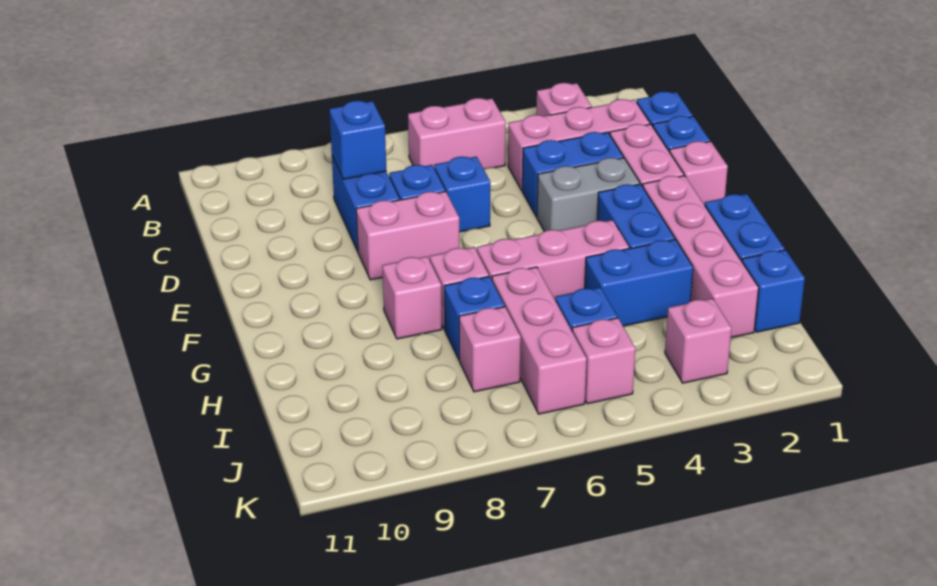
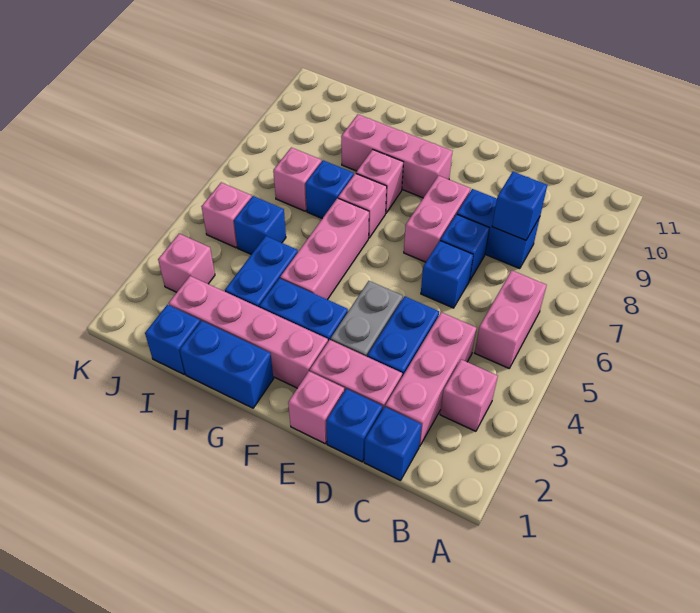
pink 1x3 brick [492,267,587,414] -> pink 1x3 brick moved to [341,115,453,198]

